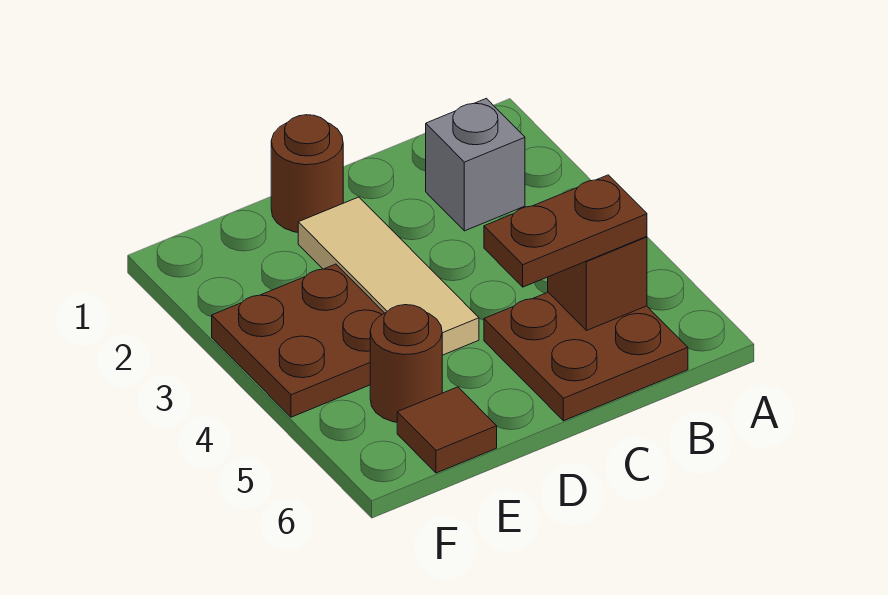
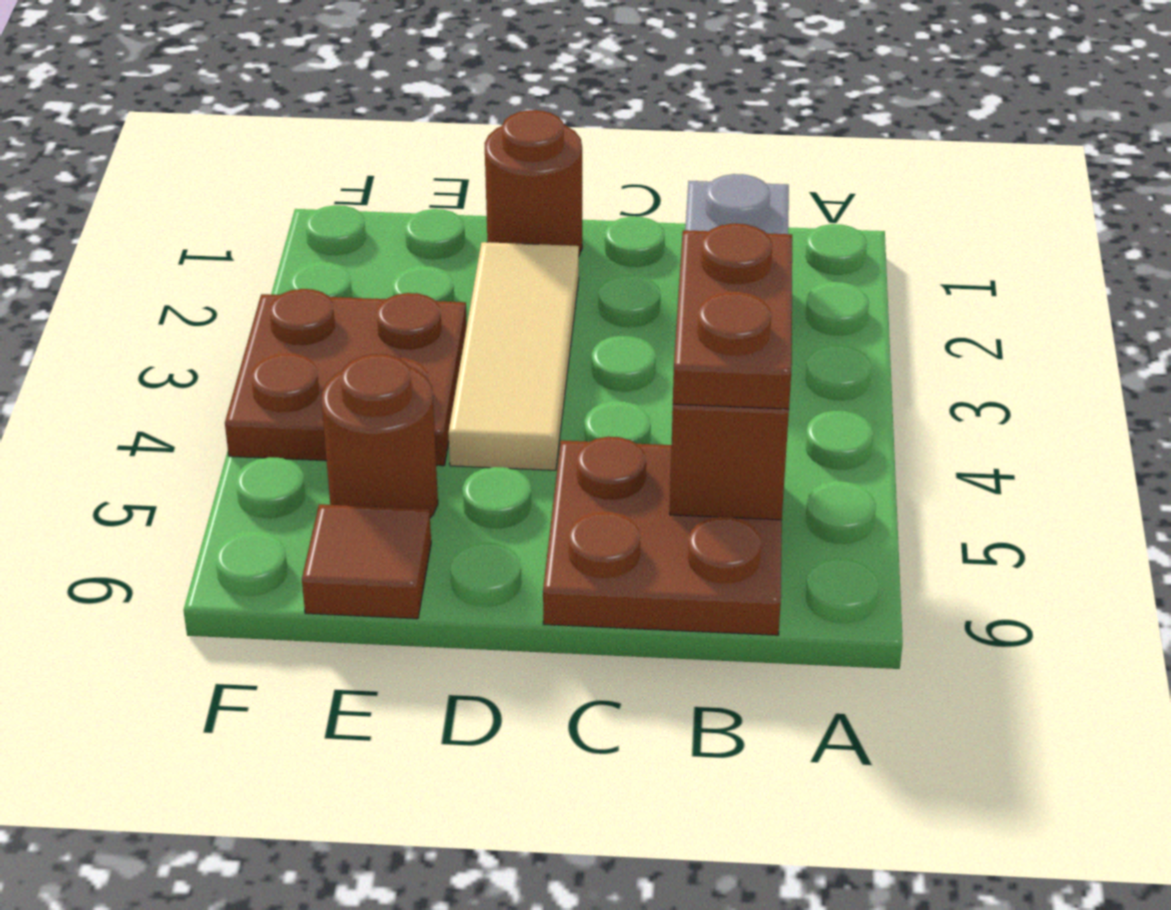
brown 1x2 plate [484,175,647,287] -> brown 1x2 plate turned to [673,224,792,409]

